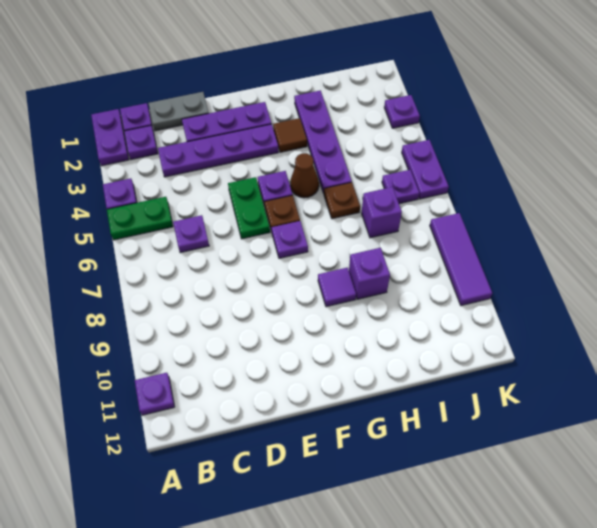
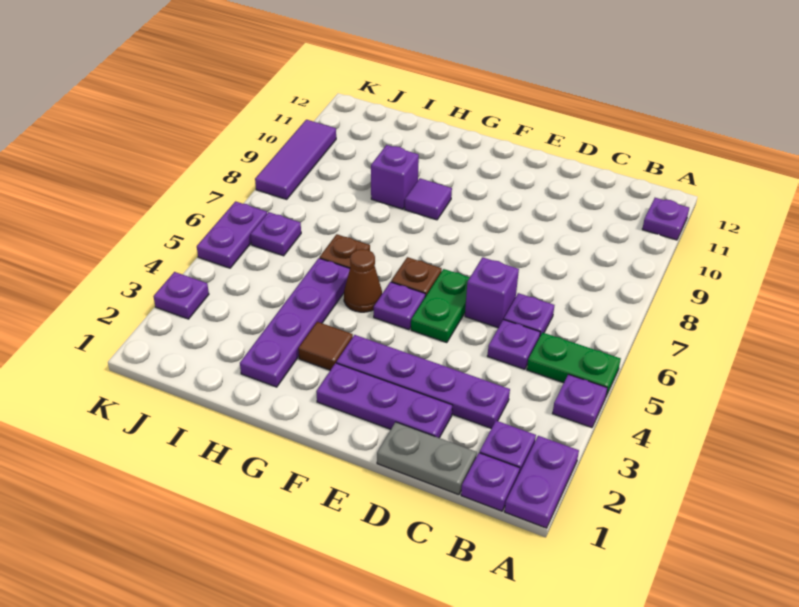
purple 1x1 plate [271,221,308,258] -> purple 1x1 plate moved to [488,319,540,369]
purple 1x1 brick [362,187,402,238] -> purple 1x1 brick moved to [465,257,519,328]

